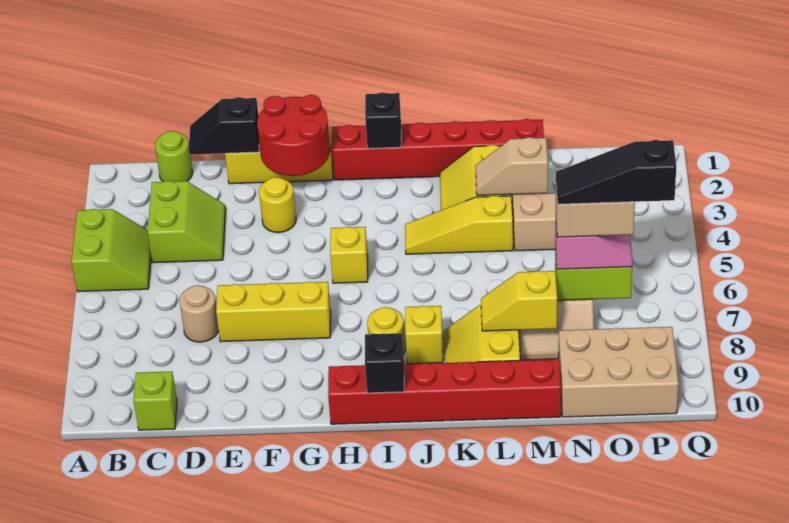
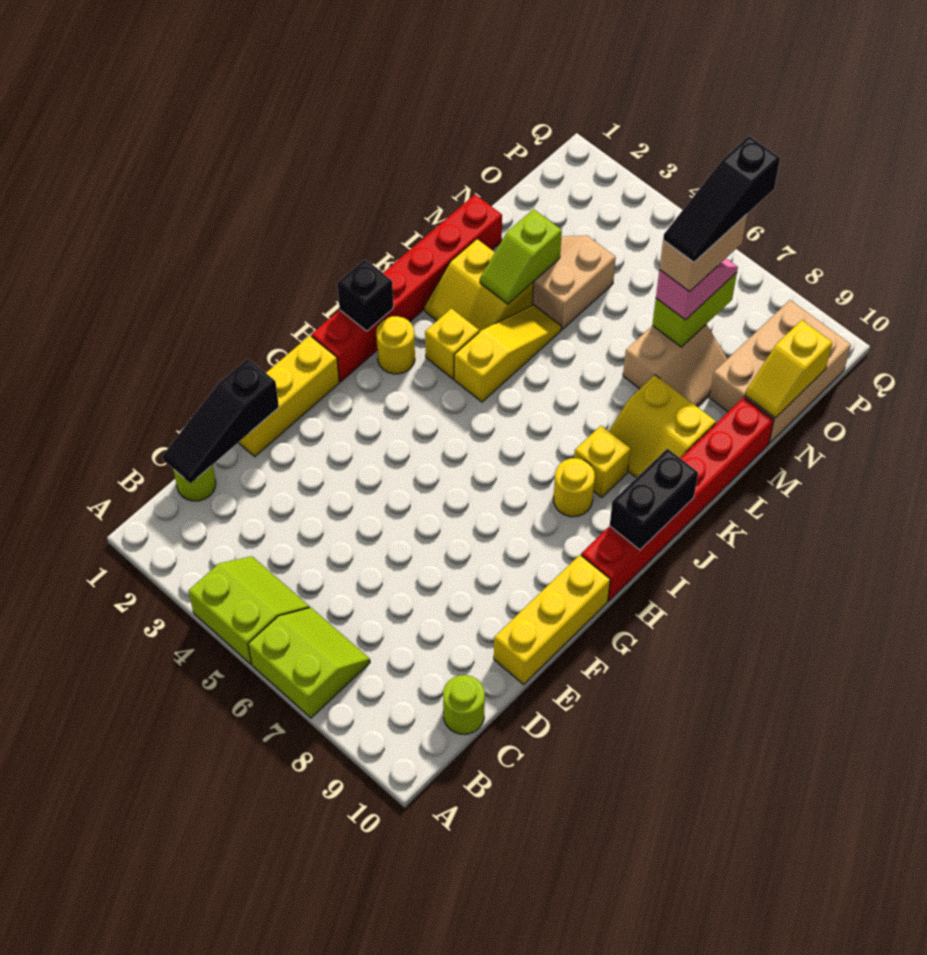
lime 2x2 slope [148,181,226,263] -> lime 2x2 slope moved to [248,608,370,718]
lime 1x1 brick [133,371,177,430] -> lime 1x1 round brick [443,675,485,734]
black 1x2 slope [189,97,259,154] -> black 1x3 slope [162,358,279,483]
tan 1x1 round brick [179,285,219,342] -> none
yellow 1x3 brick [216,282,331,342] -> yellow 1x3 brick moved to [494,555,610,684]
red 2x2 round brick [257,95,330,176] -> none
yellow 1x1 round brick [259,177,296,233] -> yellow 1x1 round brick moved to [376,316,415,374]
yellow 1x1 brick [330,227,368,283] -> yellow 1x1 brick moved to [425,308,479,379]
black 1x1 brick [365,333,404,393] -> black 1x2 brick [610,449,698,550]
yellow 1x3 slope [405,196,513,254] -> yellow 1x3 slope turned to [454,305,561,402]
tan 1x2 slope [475,137,548,195] -> lime 1x2 slope [480,209,562,304]
yellow 1x2 slope [481,271,557,331] -> yellow 1x2 slope moved to [745,320,832,418]

